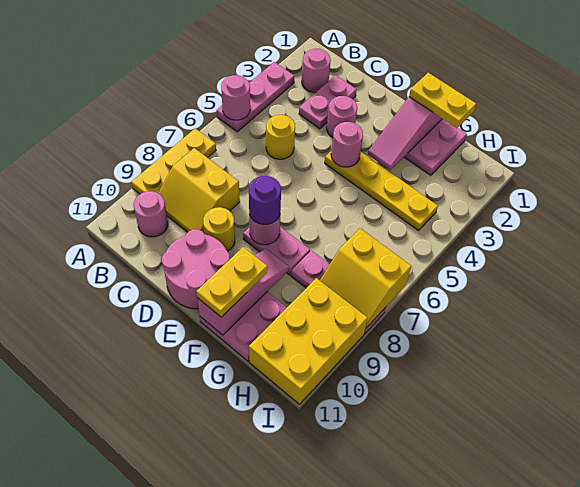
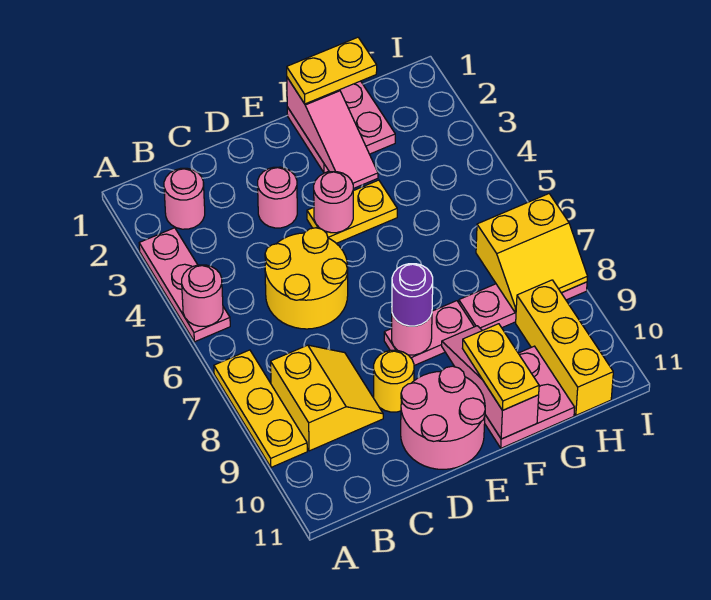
yellow 2x2 slope [159,148,240,233] -> yellow 2x2 slope turned to [271,345,383,451]
pink 1x1 round brick [134,191,168,237] -> none
pink 1x2 plate [299,75,357,129] -> none
yellow 1x1 round brick [266,115,295,159] -> yellow 2x2 round brick [265,228,348,329]
yellow 1x4 plate [325,152,438,230] -> yellow 1x2 plate [307,180,397,243]
yellow 2x3 brick [249,278,368,404] -> yellow 1x3 brick [516,280,613,415]

